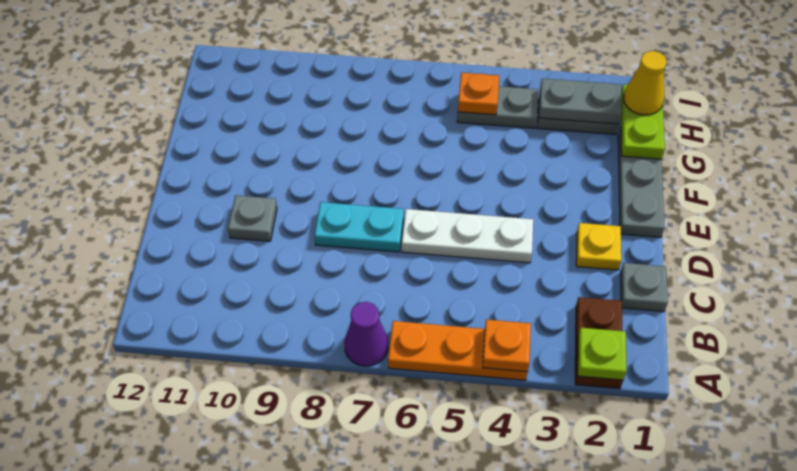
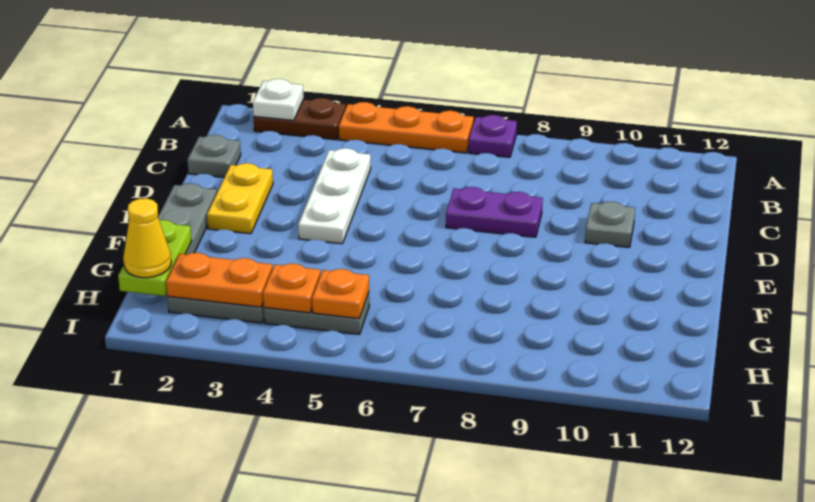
brown 1x2 plate [575,297,623,389] -> brown 1x2 plate turned to [254,98,346,140]
lime 1x1 plate [578,328,627,380] -> white 1x1 plate [253,79,303,120]
orange 1x1 plate [483,320,531,372] -> orange 1x1 plate moved to [263,264,321,313]
purple 1x1 cone [344,302,388,366] -> purple 1x1 plate [469,115,517,157]
yellow 1x1 plate [576,223,621,270] -> yellow 1x2 plate [207,163,273,234]
white 1x3 plate [402,209,533,263] -> white 1x3 plate turned to [298,148,371,244]
cyan 1x2 plate [315,202,404,252] -> purple 1x2 plate [446,187,543,237]
grey 1x2 plate [539,79,622,124] -> orange 1x2 plate [166,253,272,307]

